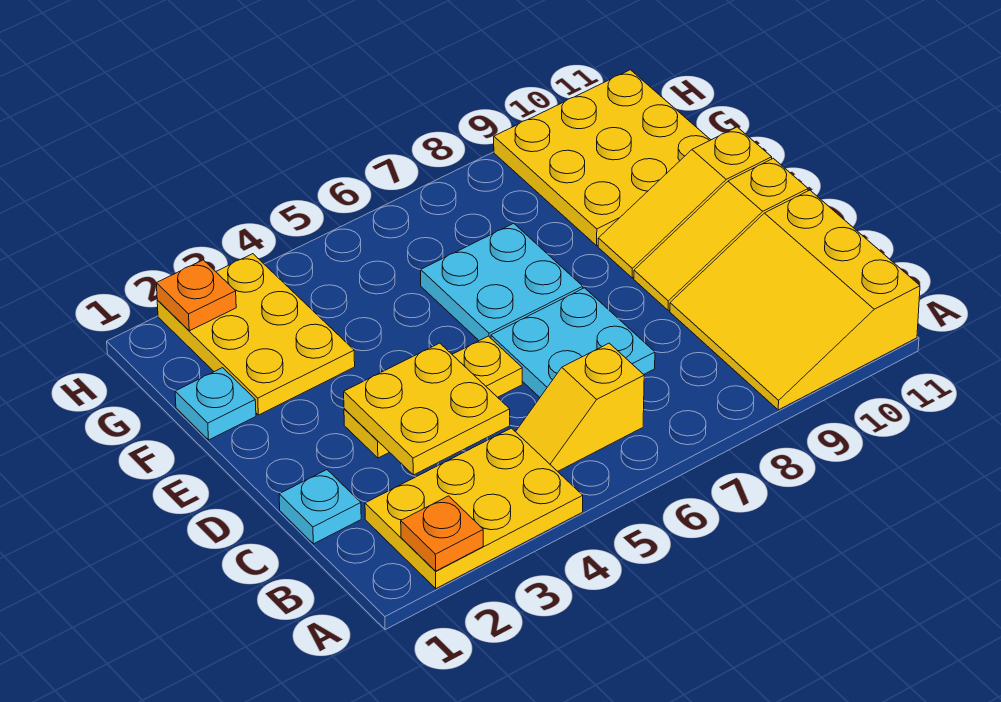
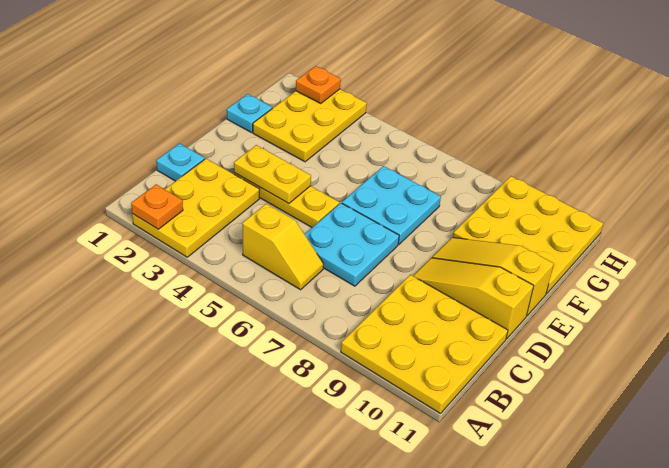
yellow 2x3 plate [365,428,583,589] -> yellow 2x3 plate turned to [132,158,260,257]
yellow 3x3 slope [670,190,920,410] -> yellow 3x3 plate [341,275,508,414]
yellow 1x2 slope [516,343,644,471] -> yellow 1x2 slope turned to [243,204,323,290]
yellow 2x2 plate [344,343,510,475] -> yellow 1x2 plate [234,145,311,204]

